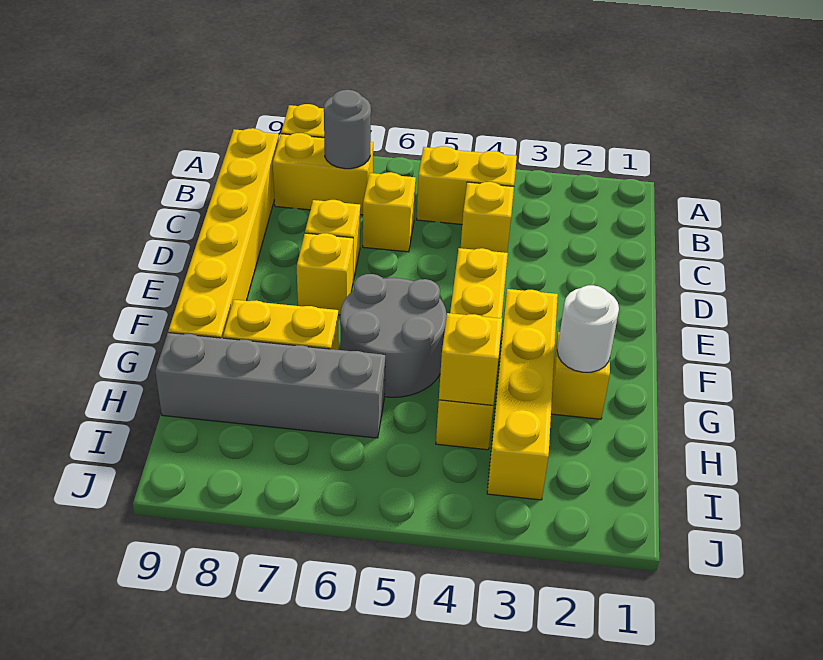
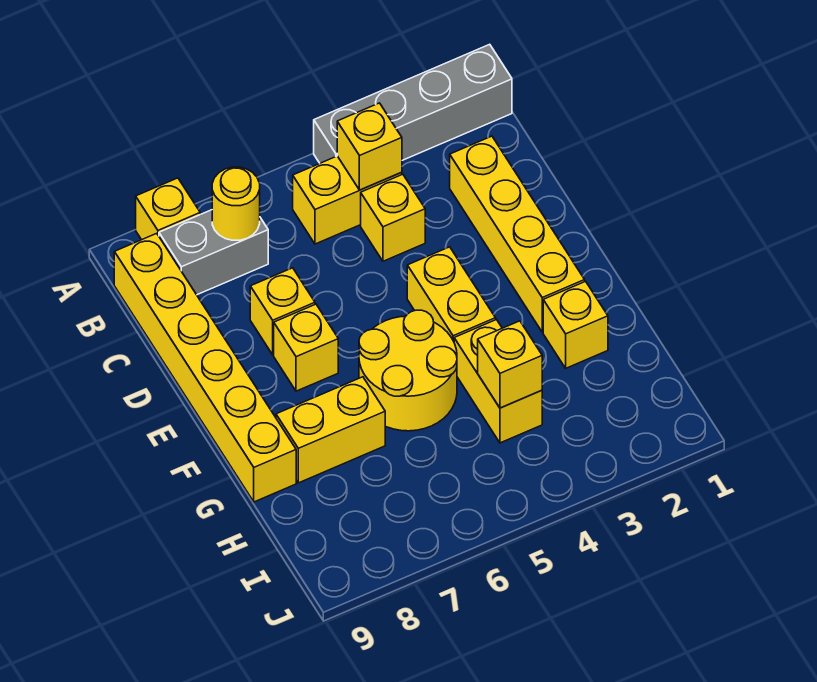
yellow 1x2 brick [273,133,373,215] -> grey 1x2 brick [159,210,268,295]
grey 1x1 round brick [324,90,371,169] -> yellow 1x1 round brick [212,167,260,240]
yellow 1x1 brick [363,172,416,252] -> yellow 1x1 brick moved to [337,103,402,190]
yellow 1x4 brick [487,289,558,500] -> yellow 1x4 brick moved to [450,136,585,332]
grey 2x2 round brick [340,274,447,397] -> yellow 2x2 round brick [359,310,457,431]
white 1x1 round brick [557,285,619,372] -> none
grey 1x4 brick [155,333,385,438] -> grey 1x4 brick moved to [314,44,512,163]

